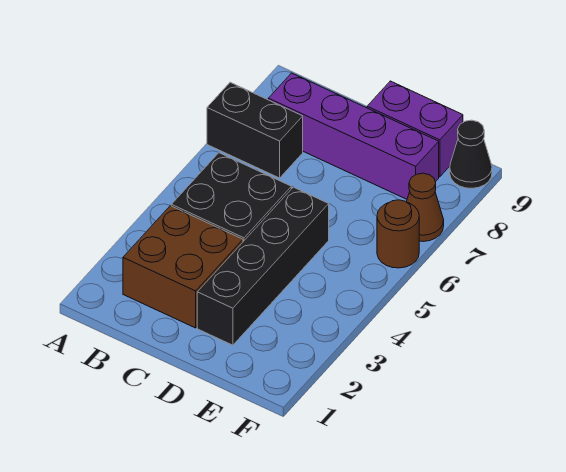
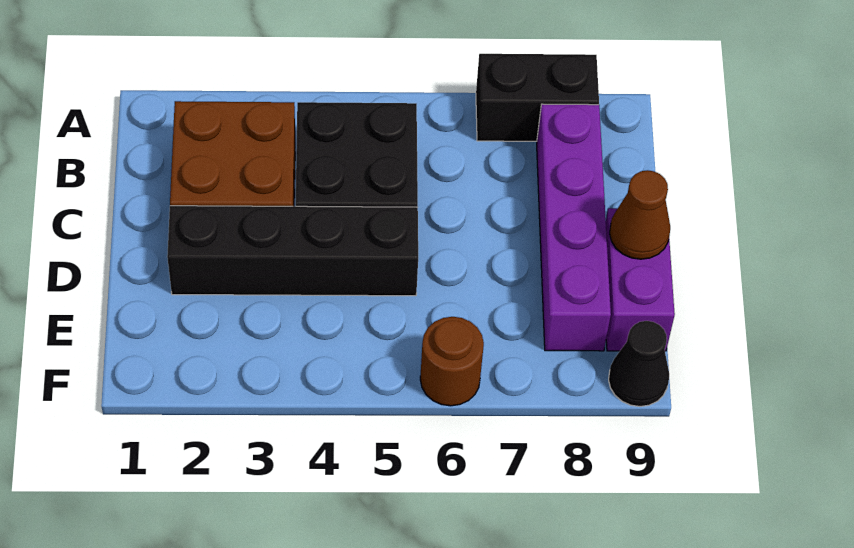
black 1x2 brick [207,82,303,178] -> black 1x2 brick turned to [476,54,599,141]
brown 1x1 cone [407,173,444,242] -> brown 1x1 cone moved to [610,170,670,259]

